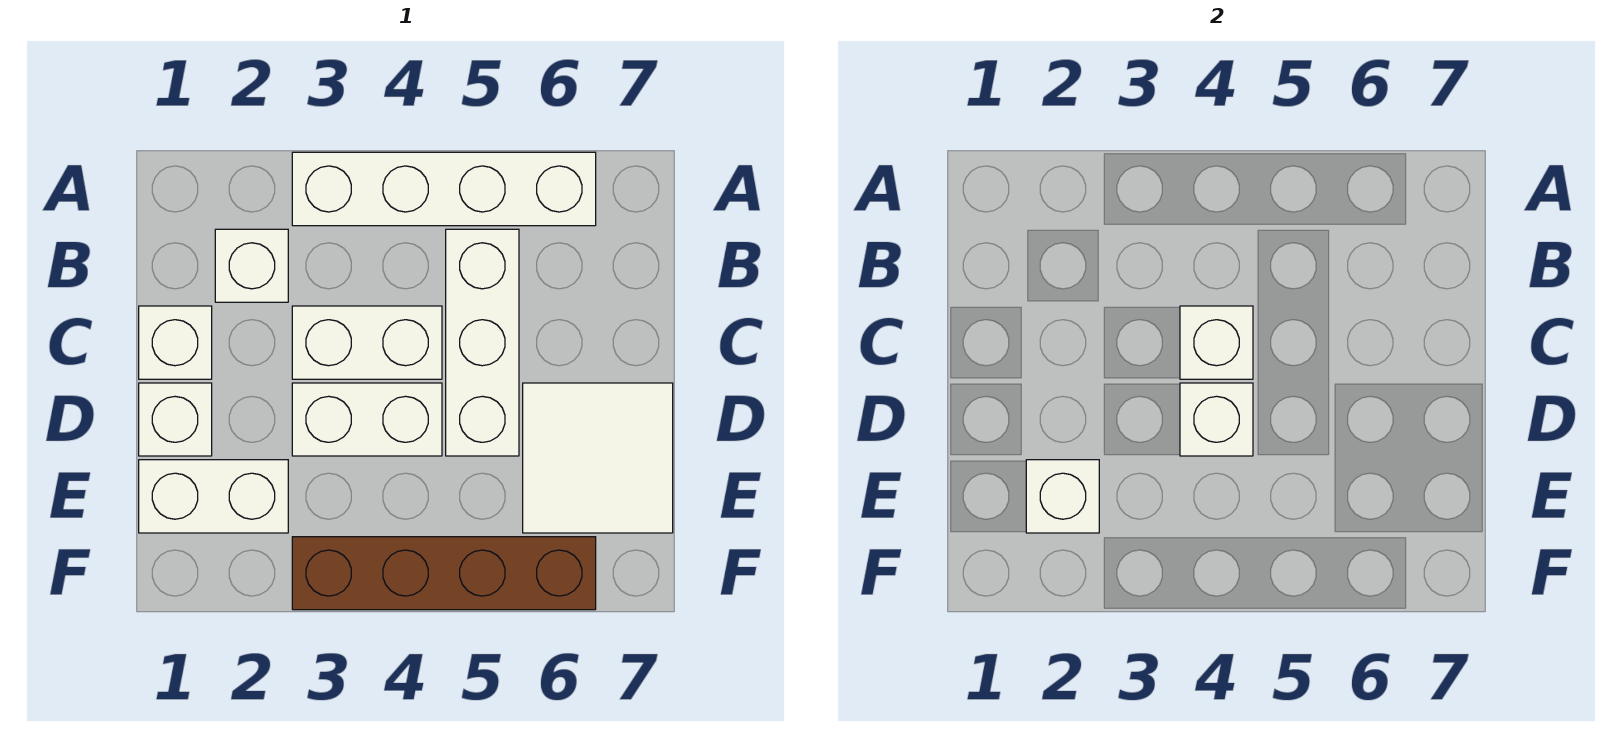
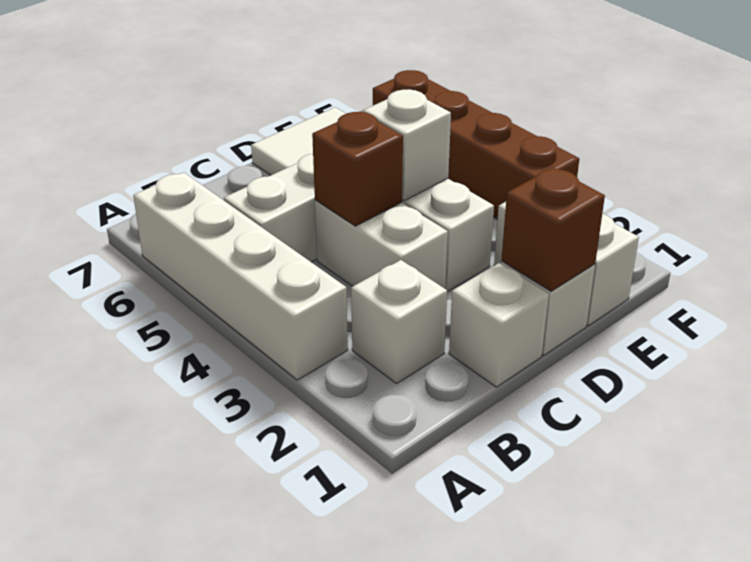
white 1x1 brick [1180,306,1253,379] -> brown 1x1 brick [312,111,403,226]
none -> brown 1x1 brick [501,167,605,291]
white 1x1 brick [1026,460,1099,533] -> none

